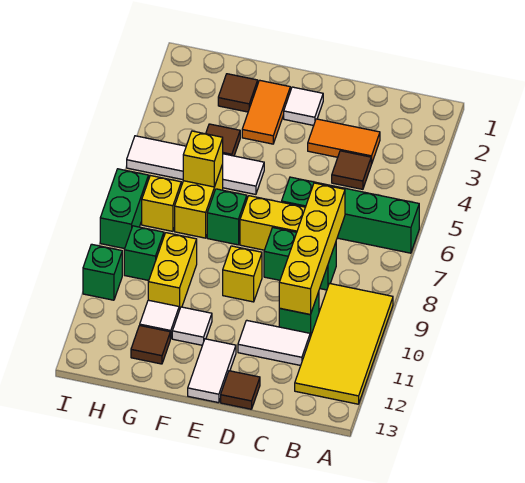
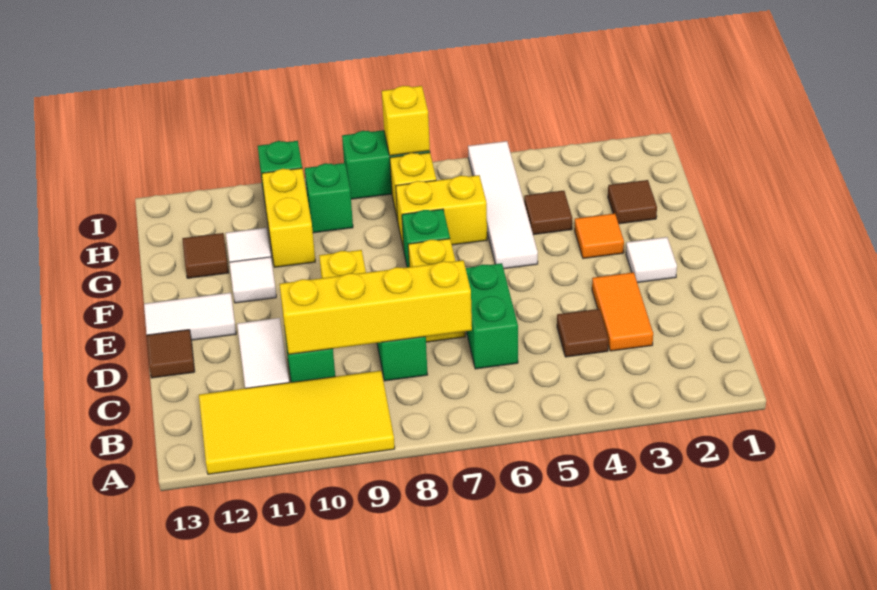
green 1x4 brick [282,177,419,253] -> green 1x2 brick [466,263,518,369]
orange 1x2 tile [242,80,290,144] -> orange 1x1 tile [575,213,624,259]
yellow 1x1 brick [183,131,223,187] -> yellow 1x1 brick moved to [382,86,430,156]
yellow 1x2 brick [148,233,197,310] -> yellow 1x2 brick turned to [262,168,315,267]

